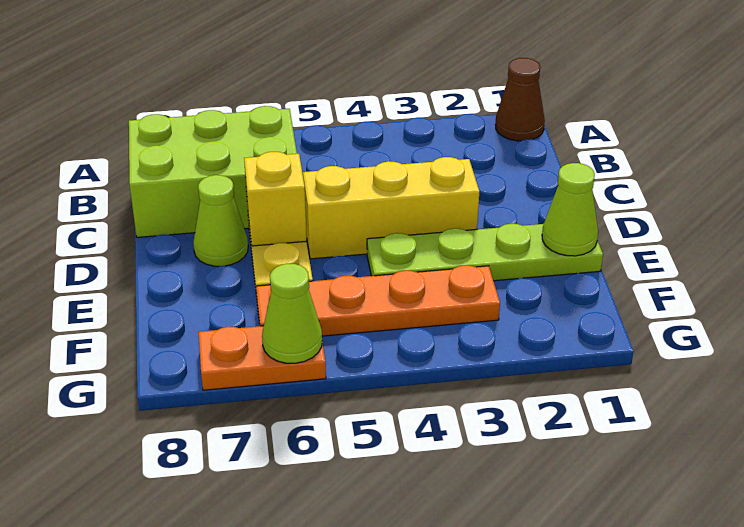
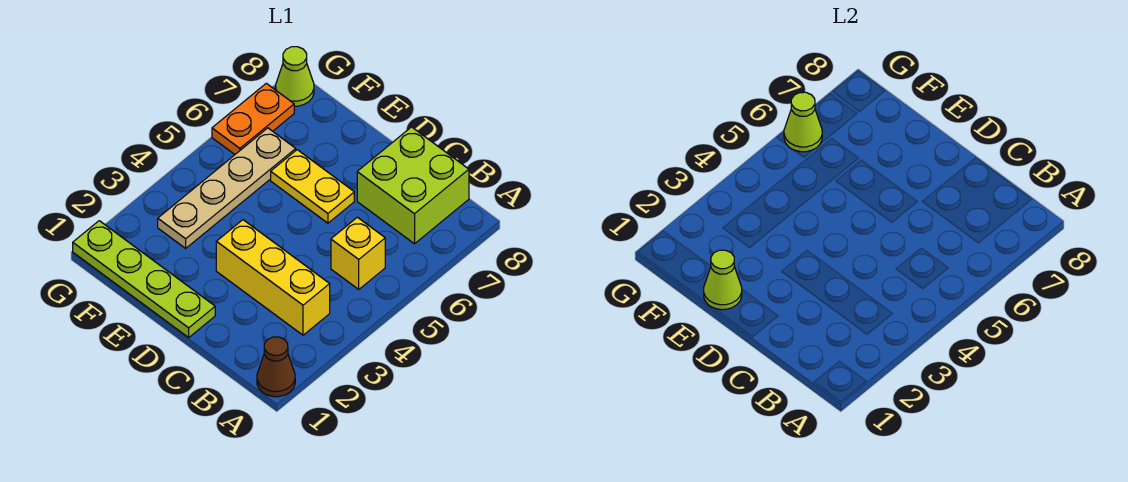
lime 2x3 brick [129,106,297,238] -> lime 2x2 brick [357,127,469,244]
yellow 1x3 brick [303,157,479,259] -> yellow 1x3 brick turned to [216,220,330,335]
yellow 1x1 brick [244,152,307,246] -> yellow 1x1 brick moved to [331,217,385,289]
lime 1x1 cone [193,175,248,266] -> lime 1x1 cone moved to [276,47,314,106]
lime 1x4 plate [367,224,603,281] -> lime 1x4 plate turned to [73,221,215,337]
orange 1x4 plate [256,265,500,336] -> tan 1x4 plate [158,128,296,248]

